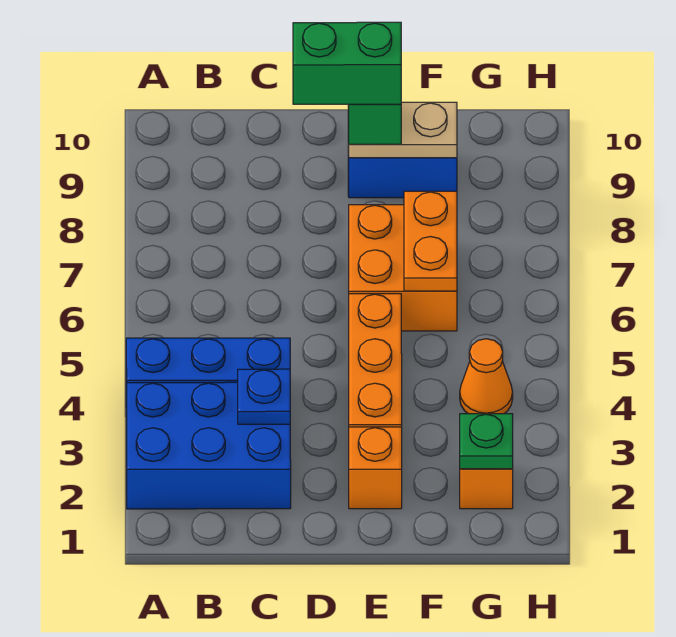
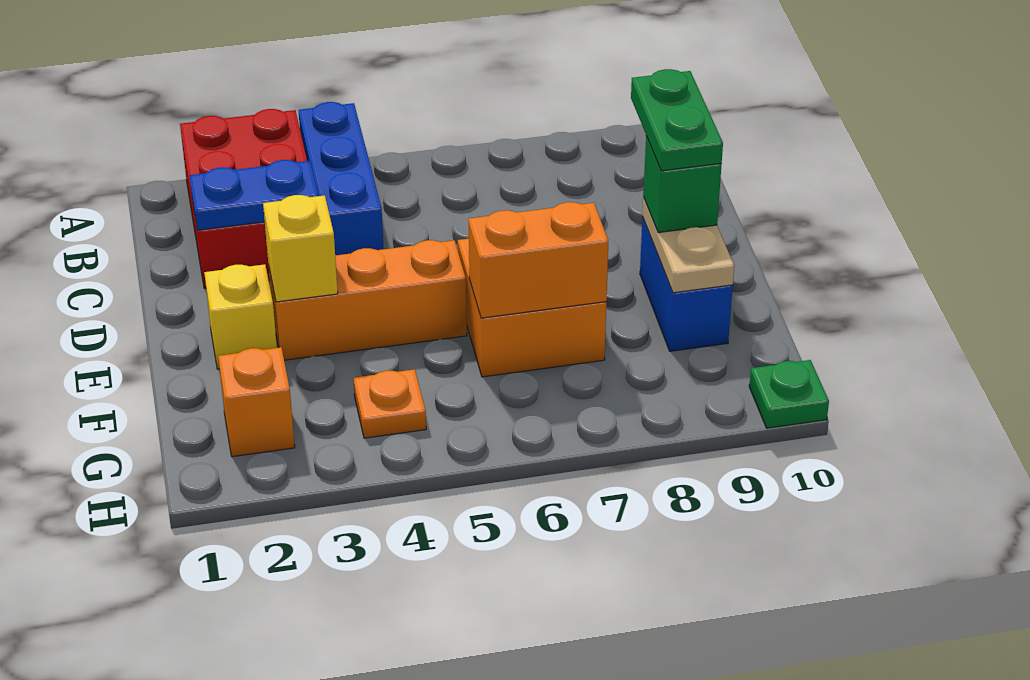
blue 2x3 brick [127,382,291,509] -> red 2x3 brick [180,109,307,288]
blue 1x1 plate [238,369,290,424] -> blue 1x2 plate [190,160,318,230]
green 1x2 brick [293,22,401,105] -> green 1x2 plate [631,69,723,171]
orange 1x1 brick [349,427,402,509] -> yellow 1x1 brick [204,264,277,369]
none -> yellow 1x1 brick [263,195,338,302]
orange 1x2 plate [404,191,457,291] -> orange 1x2 brick [468,202,608,318]
green 1x1 plate [460,414,513,469] -> green 1x1 plate moved to [749,360,829,428]
orange 1x1 cone [460,339,513,414] -> orange 1x1 plate [353,369,426,438]

